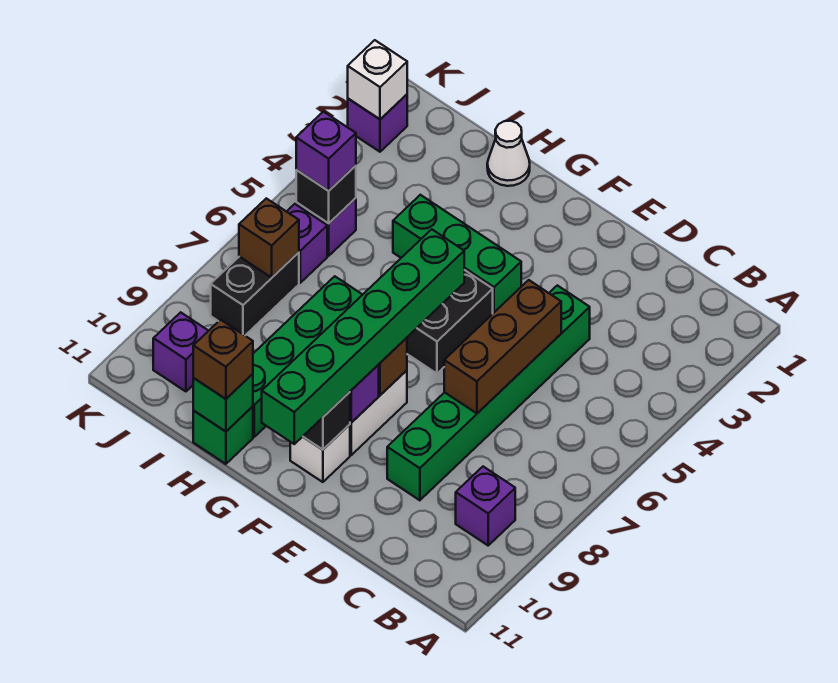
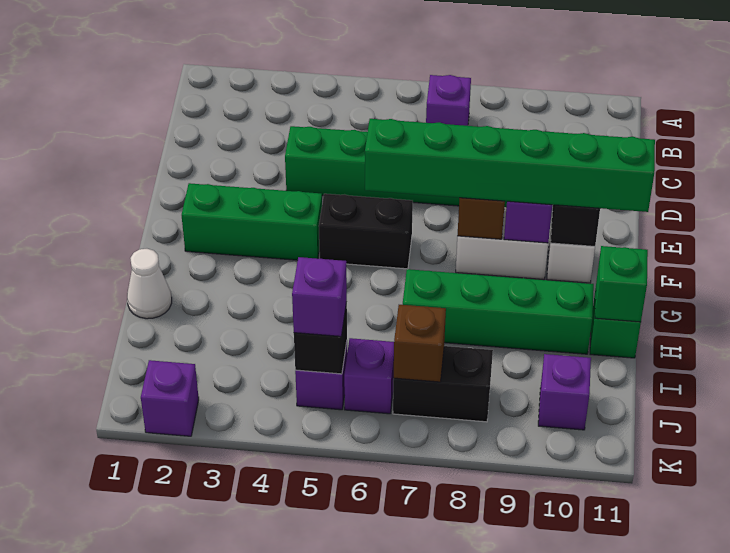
purple 1x1 brick [456,467,515,545] -> purple 1x1 brick moved to [426,75,471,126]
brown 1x3 brick [444,280,561,413] -> none
green 1x3 brick [393,195,521,313] -> green 1x3 brick turned to [182,183,322,260]
brown 1x1 brick [193,320,253,399] -> none
white 1x1 brick [348,40,407,119] -> none

